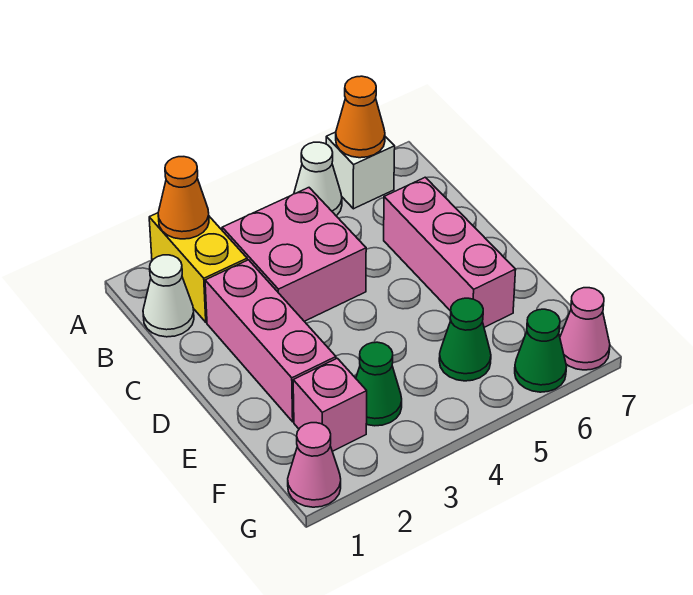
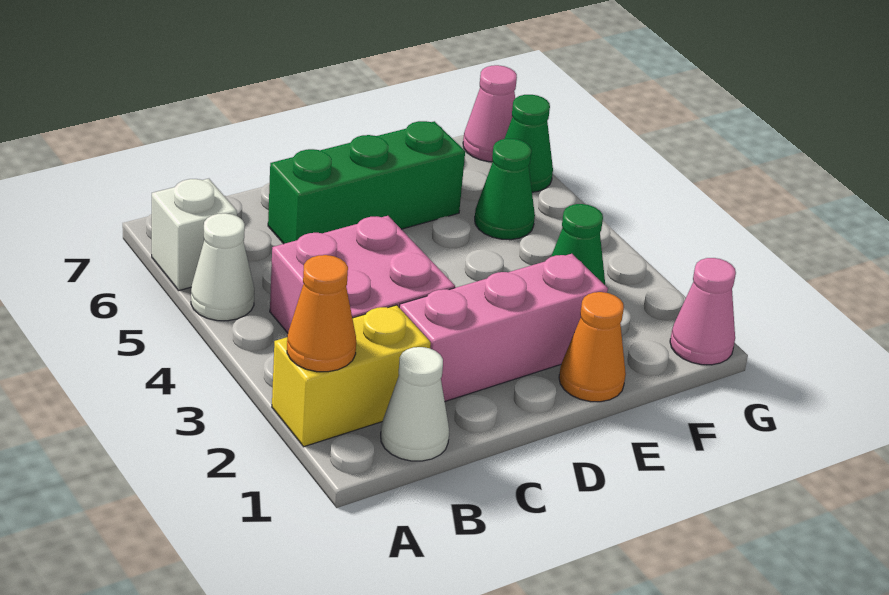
orange 1x1 cone [336,76,385,158] -> orange 1x1 cone moved to [559,292,626,402]
pink 1x3 brick [384,177,516,327] -> green 1x3 brick [268,121,465,244]
pink 1x1 brick [293,358,367,451] -> none

